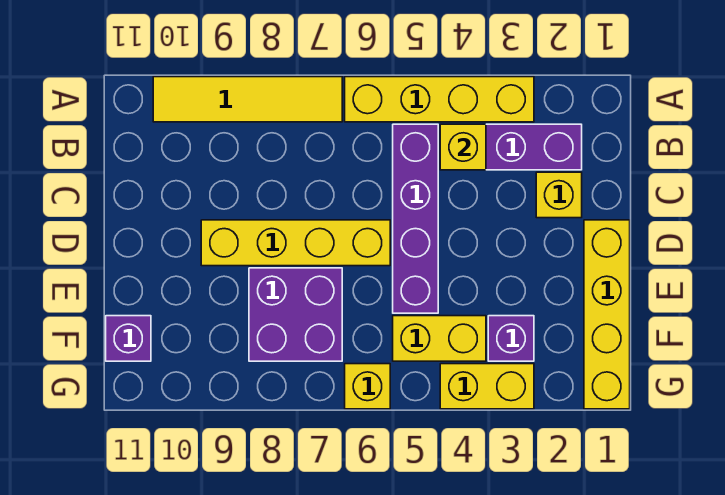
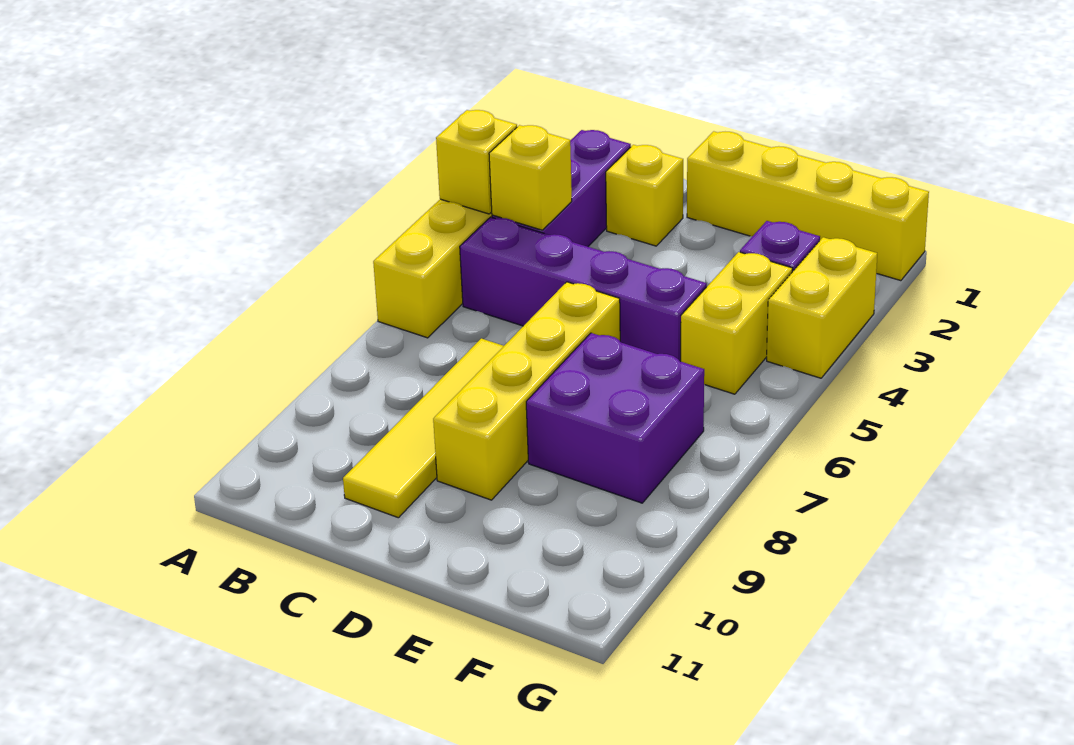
yellow 1x4 tile [153,77,342,122] -> yellow 1x4 tile moved to [343,338,503,518]
purple 1x1 brick [106,316,151,361] -> none
yellow 1x1 brick [345,364,390,409] -> yellow 1x1 brick moved to [436,110,517,214]

